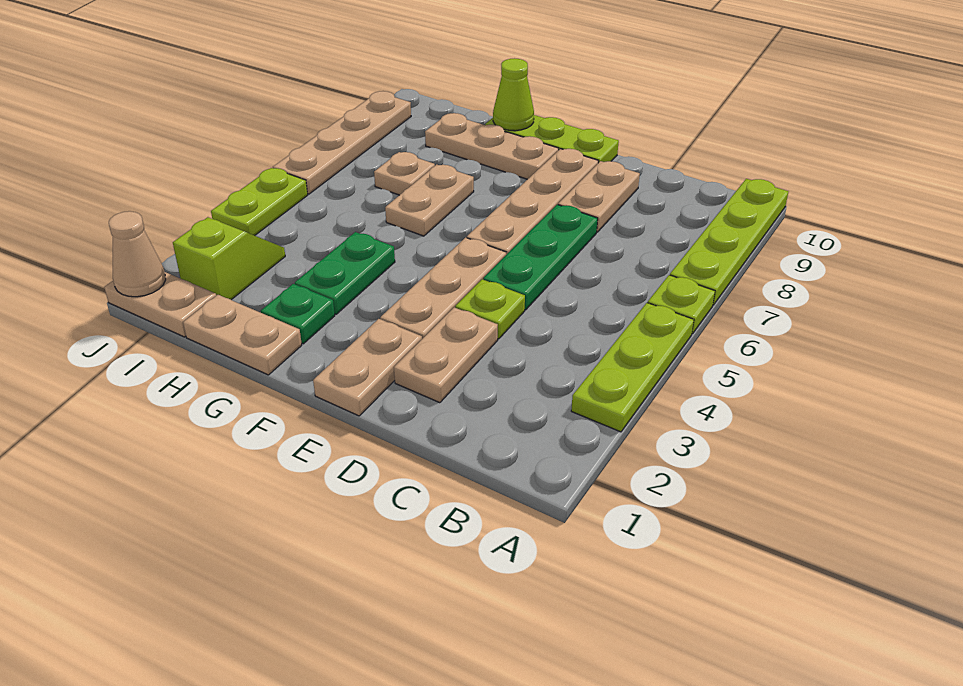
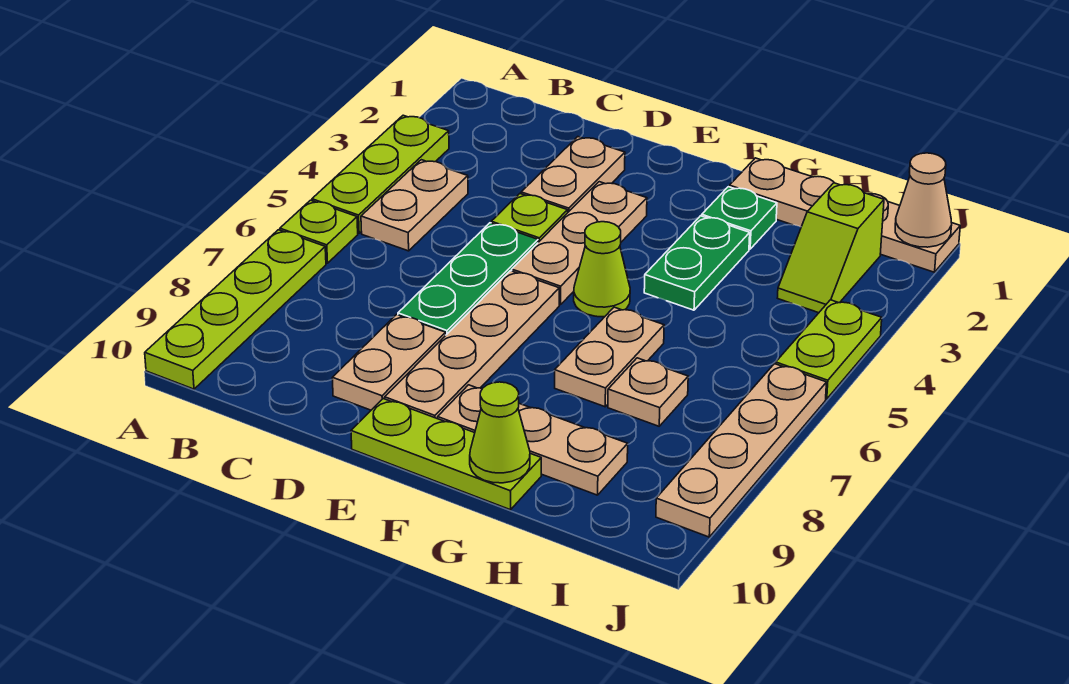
tan 1x2 plate [313,319,422,416] -> tan 1x2 plate moved to [361,160,468,251]
none -> lime 1x1 cone [574,222,630,317]

